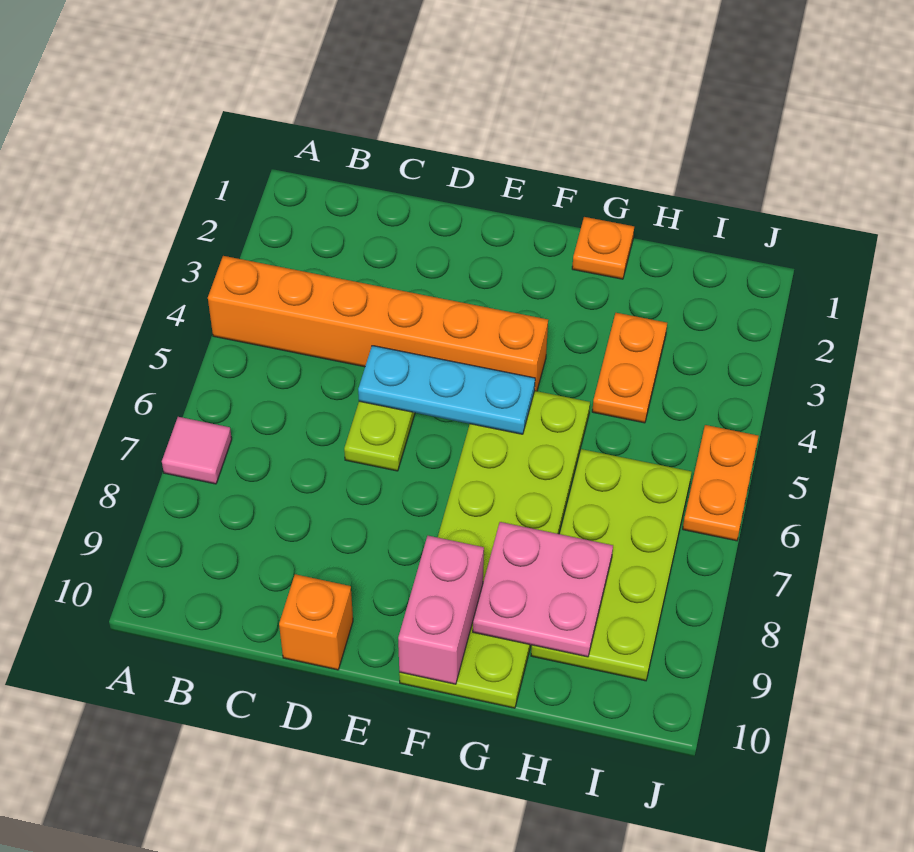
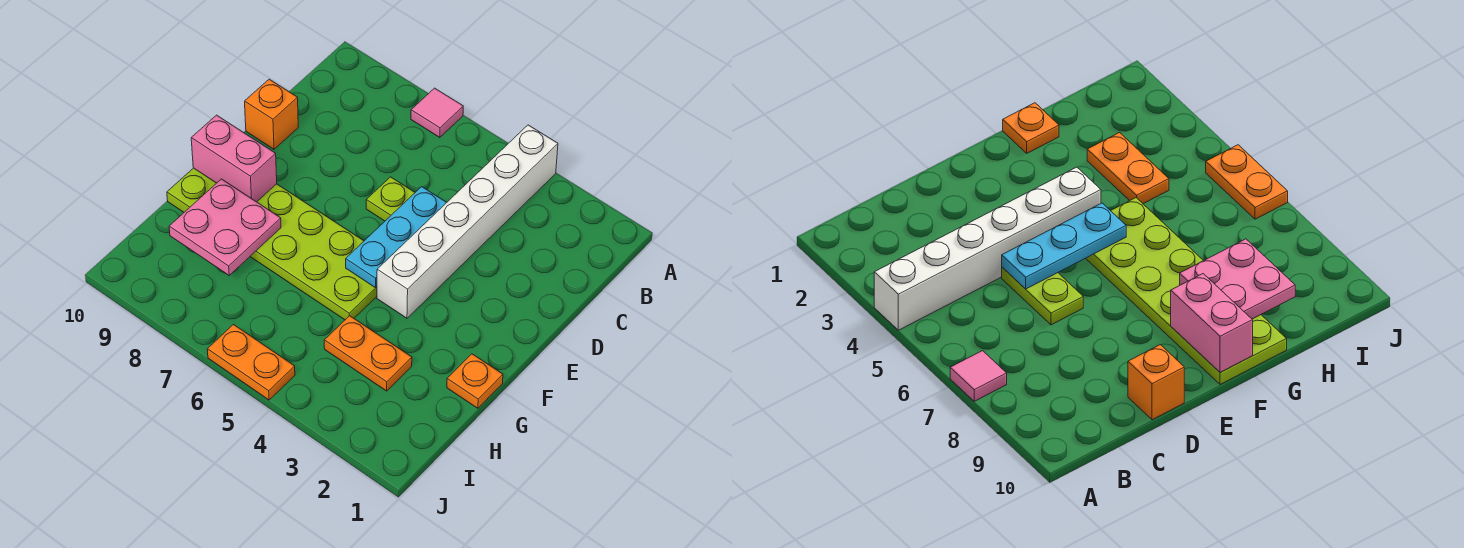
orange 1x6 brick [208,256,548,391] -> white 1x6 brick [377,125,558,318]
lime 2x4 plate [531,449,692,681] -> none

